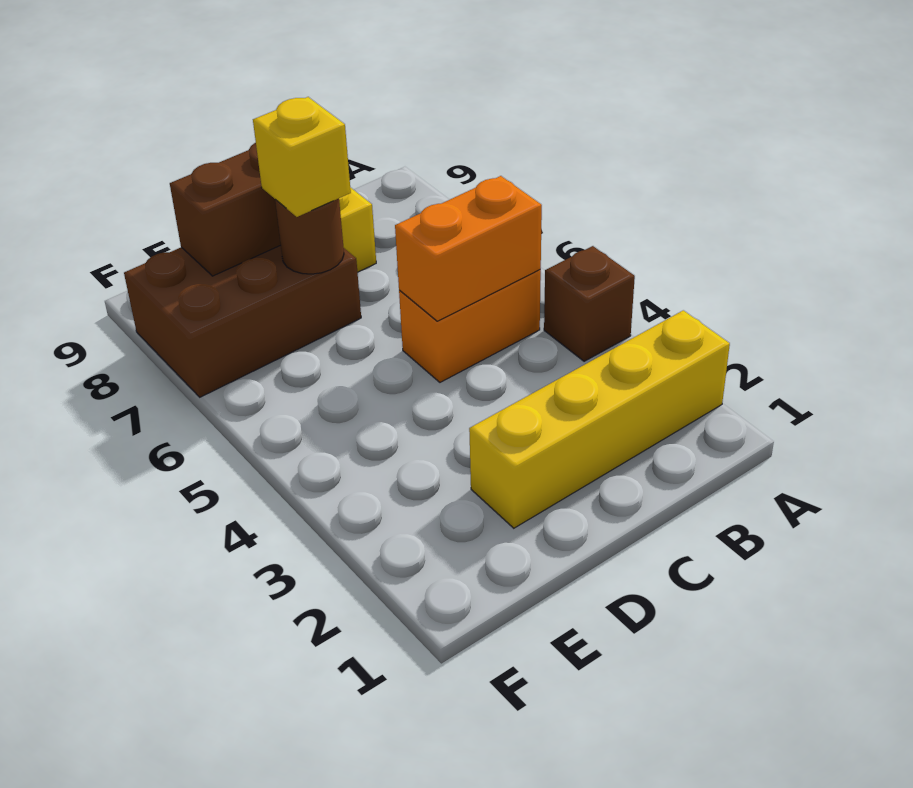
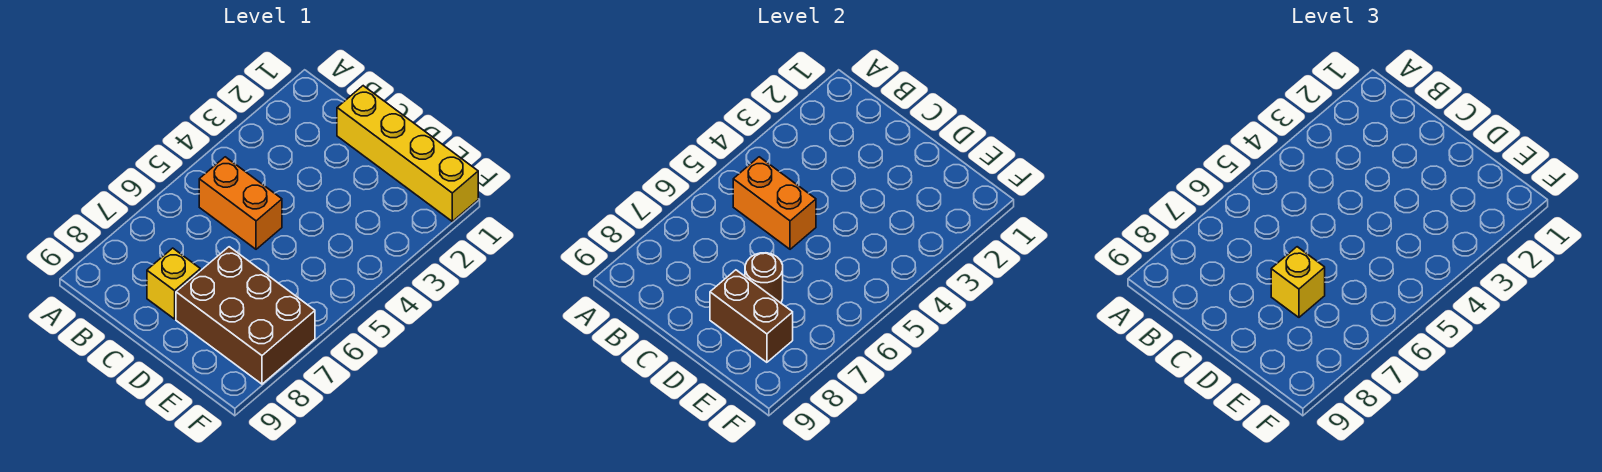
yellow 1x4 brick [469,310,730,528] -> yellow 1x4 brick moved to [337,86,478,221]
brown 1x1 brick [544,246,635,361] -> none

